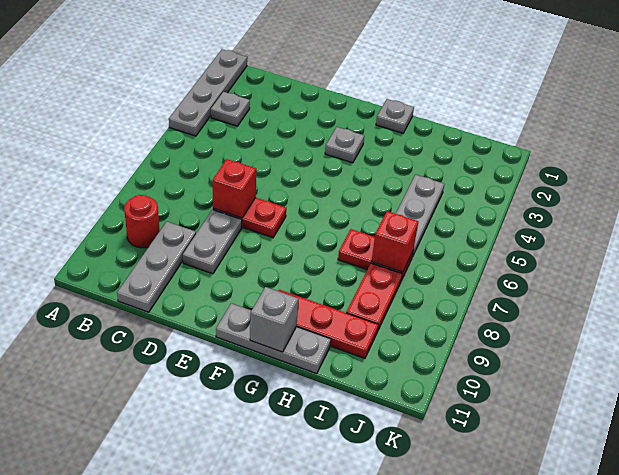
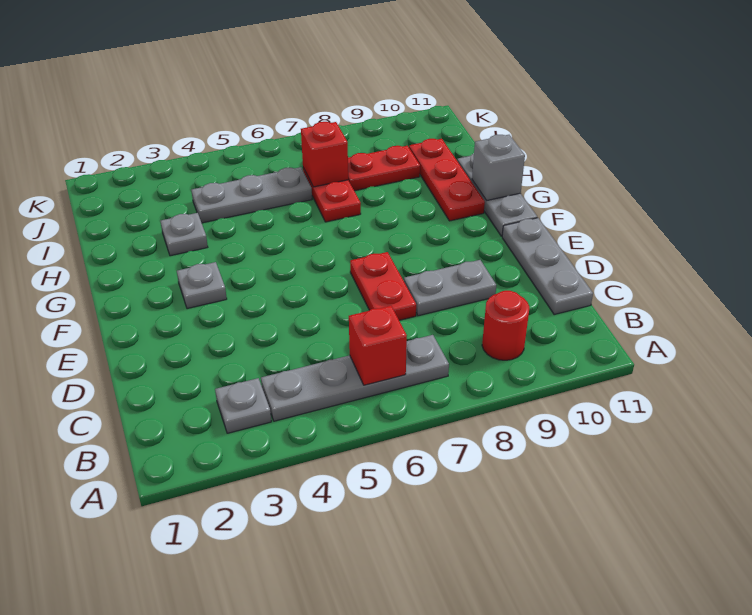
grey 1x4 plate [169,49,247,136] -> grey 1x4 plate moved to [261,335,449,421]
grey 1x3 plate [117,222,196,312] -> grey 1x3 plate turned to [502,218,593,314]
red 1x1 brick [213,159,256,218] -> red 1x1 brick moved to [349,306,407,385]
grey 1x1 plate [376,99,414,133] -> grey 1x1 plate moved to [160,213,208,256]

